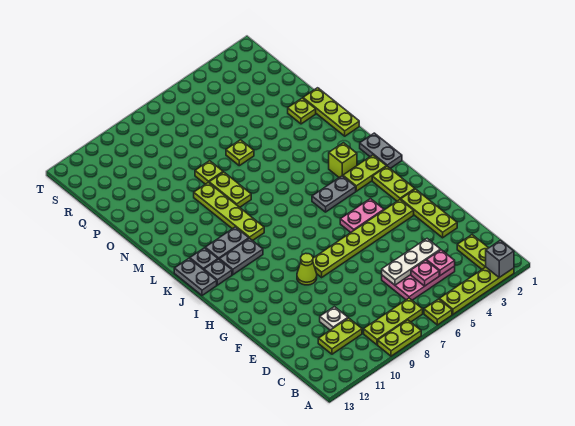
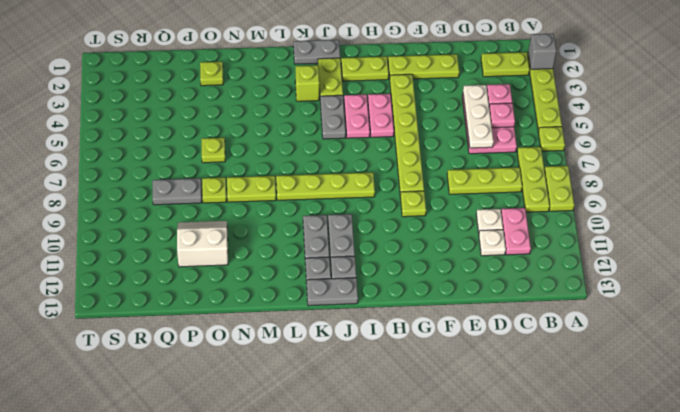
lime 1x2 plate [318,318,362,354] -> pink 1x2 plate [501,208,531,255]
none -> white 1x1 plate [479,230,506,256]
lime 1x1 cone [297,253,317,285] -> lime 1x1 plate [400,191,426,217]
none -> pink 1x2 plate [344,95,370,138]
lime 1x4 plate [194,182,264,241] -> lime 1x4 plate moved to [276,172,375,200]
lime 1x3 plate [303,88,359,136] -> lime 1x3 plate moved to [447,167,522,194]
none -> white 2x2 slope [177,221,228,267]
none -> grey 1x2 plate [153,178,202,205]

